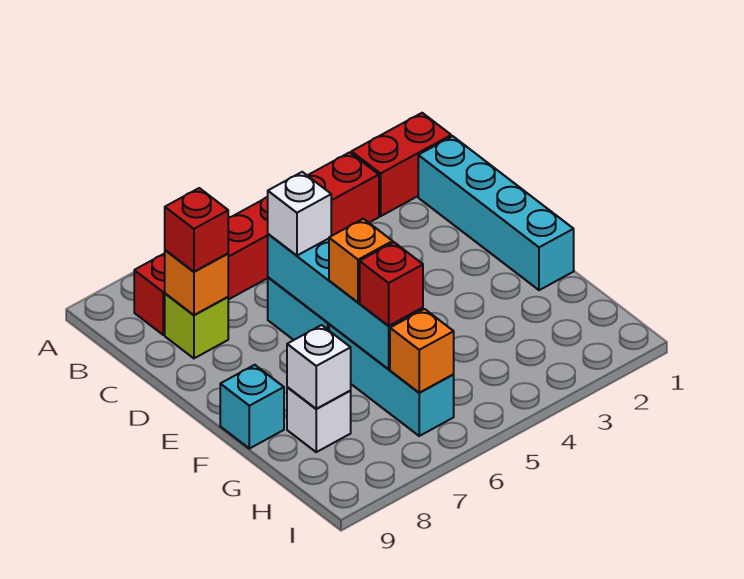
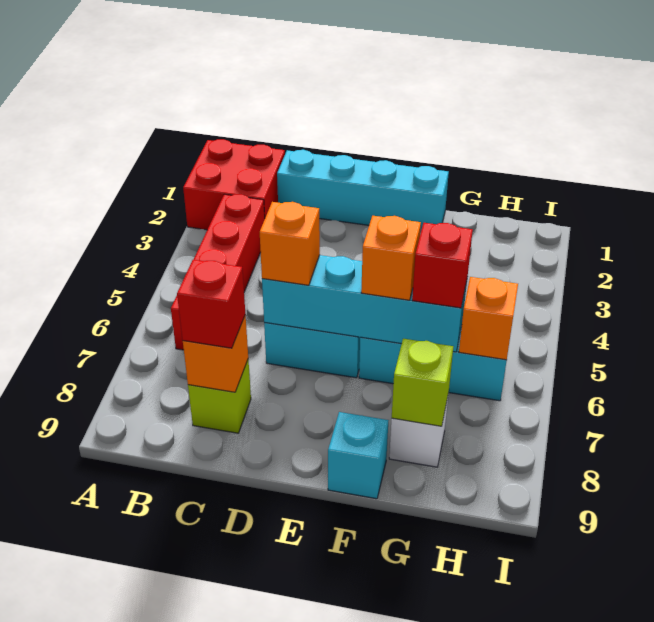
red 1x2 brick [351,113,451,216] -> red 2x2 brick [183,139,285,230]
red 1x6 brick [134,152,379,335] -> red 1x4 brick [171,194,265,350]
white 1x1 brick [268,172,331,256] -> orange 1x1 brick [260,202,320,285]
white 1x1 brick [287,325,351,409] -> lime 1x1 brick [392,339,453,426]

